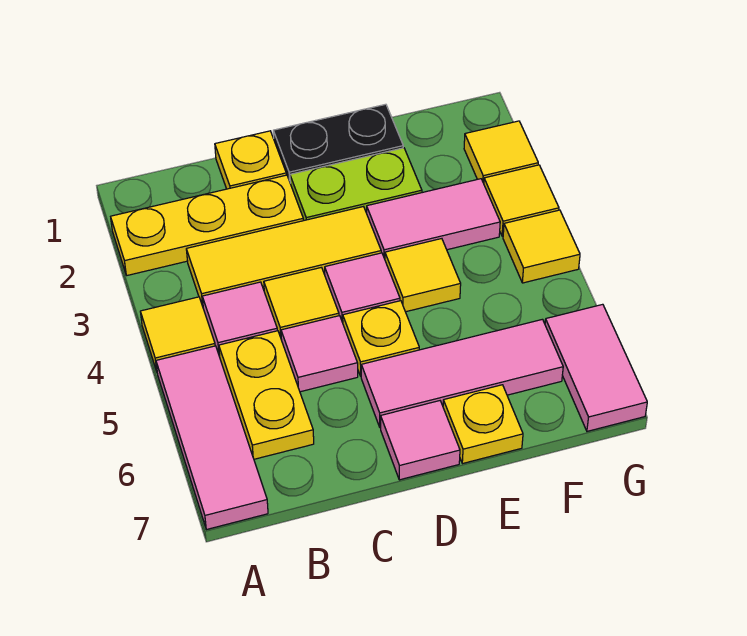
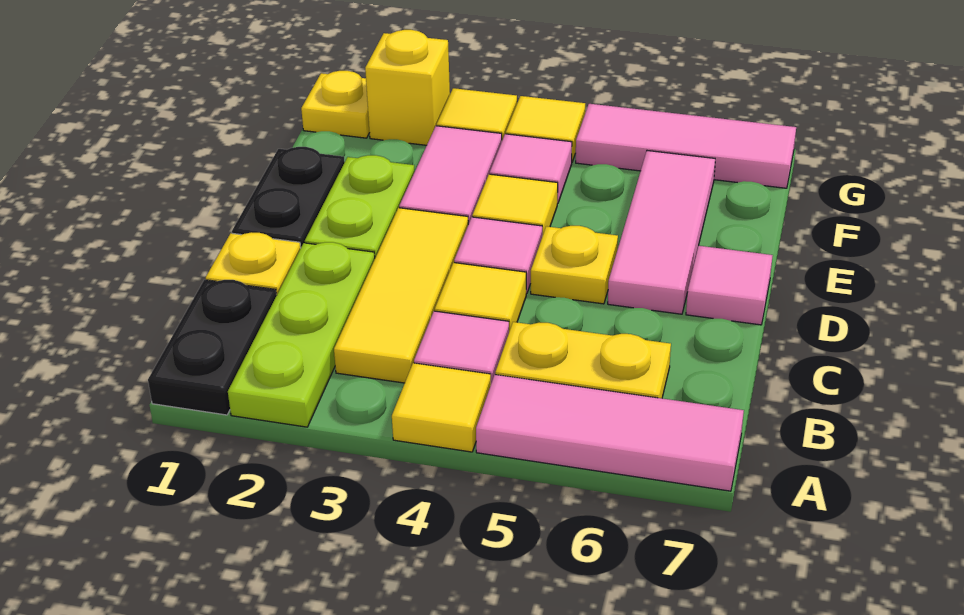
none -> black 1x2 plate [148,280,277,415]
yellow 1x3 plate [111,175,303,275] -> lime 1x3 plate [228,242,375,427]
pink 1x1 tile [281,316,358,392] -> pink 1x1 tile moved to [490,134,572,204]
yellow 1x1 plate [443,385,523,464] -> yellow 1x1 plate moved to [301,71,370,138]
yellow 1x1 tile [464,121,538,183] -> yellow 1x1 brick [365,30,450,145]
pink 1x2 tile [545,304,647,431] -> pink 1x3 tile [576,104,796,188]

